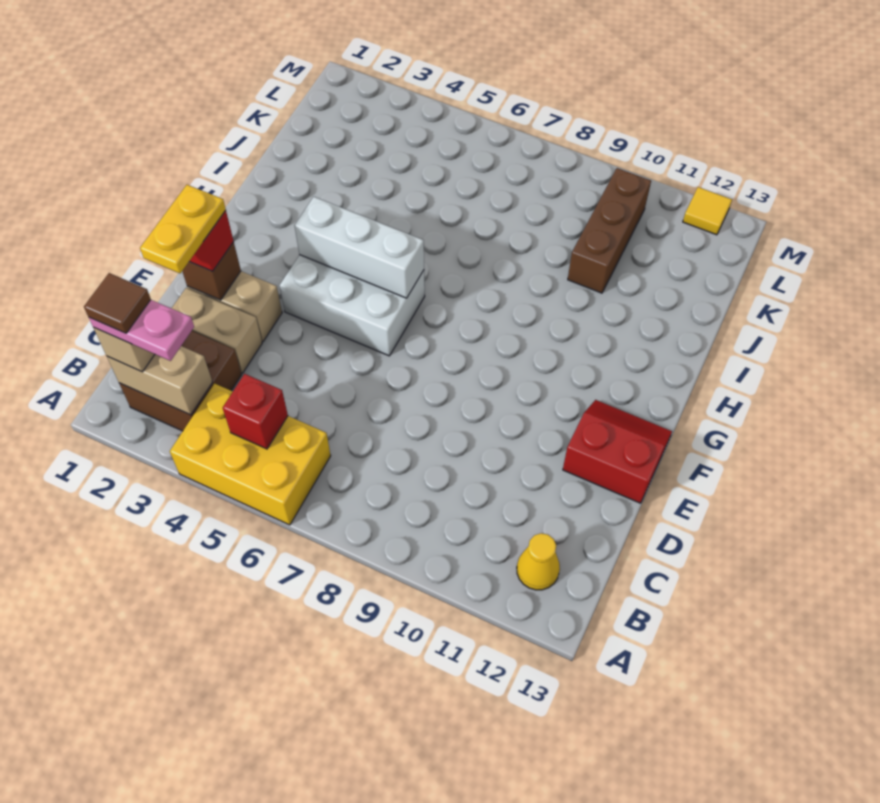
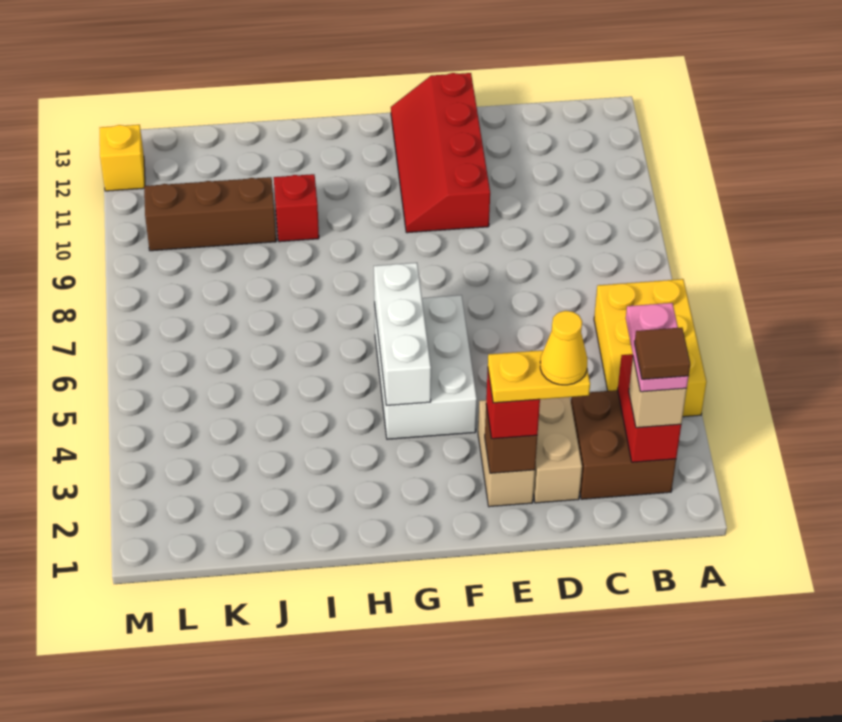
tan 1x2 brick [107,346,212,415] -> red 1x2 brick [617,354,681,462]
red 1x1 brick [223,374,288,449] -> red 1x1 brick moved to [274,174,319,242]
yellow 1x1 cone [517,533,560,590] -> yellow 1x1 cone moved to [540,311,588,385]
red 2x2 slope [563,400,672,503] -> red 2x4 slope [391,73,490,233]
yellow 1x1 tile [683,187,732,235] -> yellow 1x1 brick [100,125,145,191]

